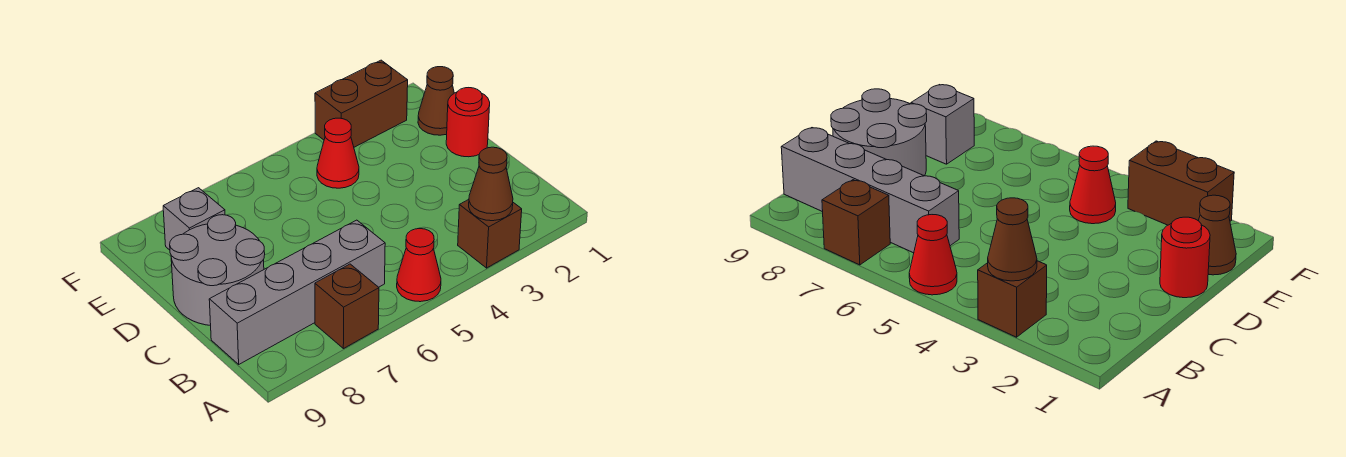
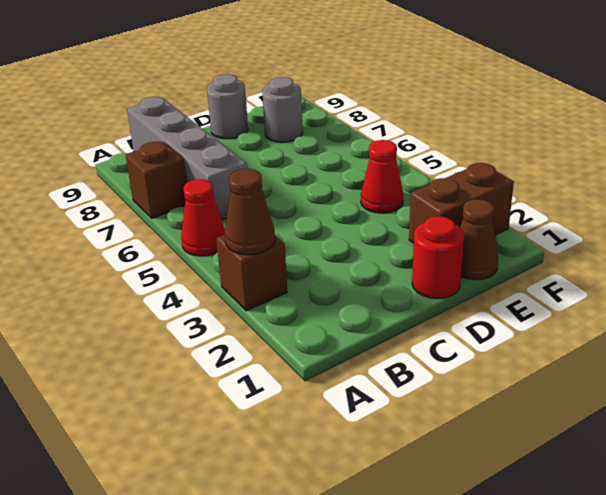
grey 2x2 round brick [170,215,265,326] -> grey 1x1 round brick [207,74,248,139]
grey 1x1 brick [163,188,225,250] -> grey 1x1 round brick [262,77,303,142]
brown 1x2 brick [315,60,408,147] -> brown 1x2 brick turned to [409,163,514,243]

